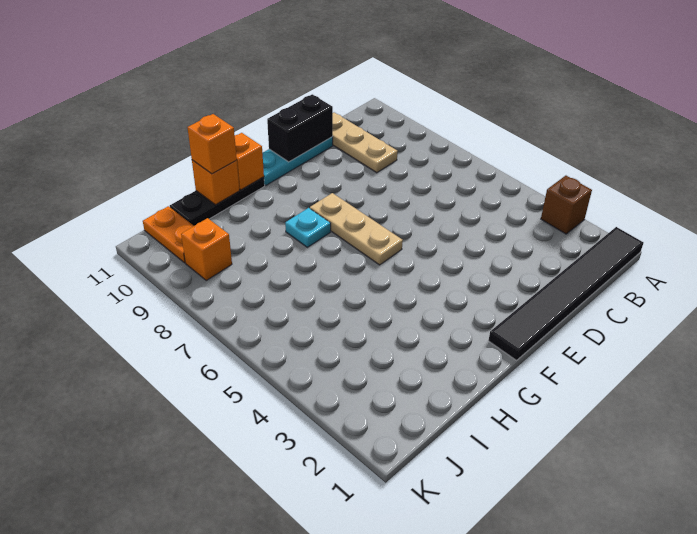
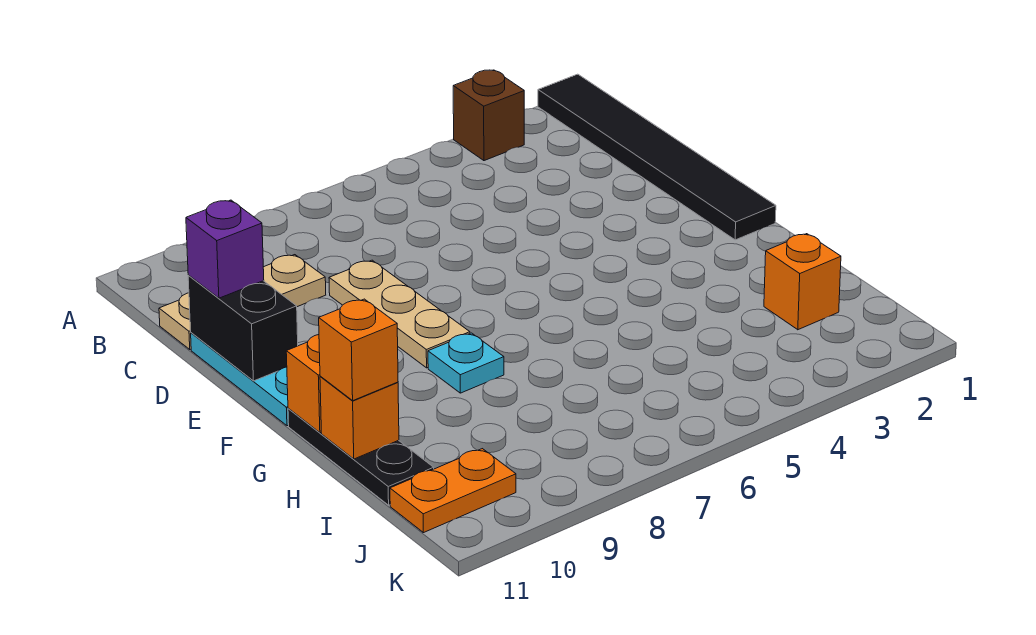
none -> purple 1x1 brick [186,200,264,298]
tan 1x3 plate [310,193,403,265] -> tan 1x3 plate turned to [329,260,470,368]
orange 1x1 brick [181,218,232,280] -> orange 1x1 brick moved to [764,234,841,330]

